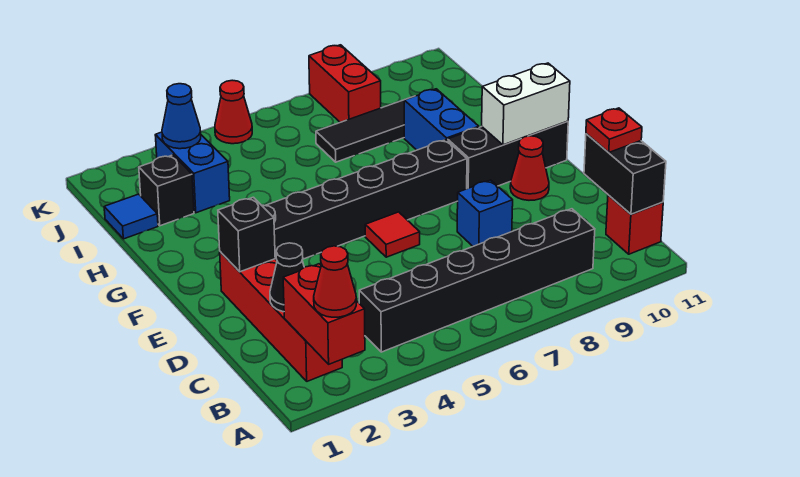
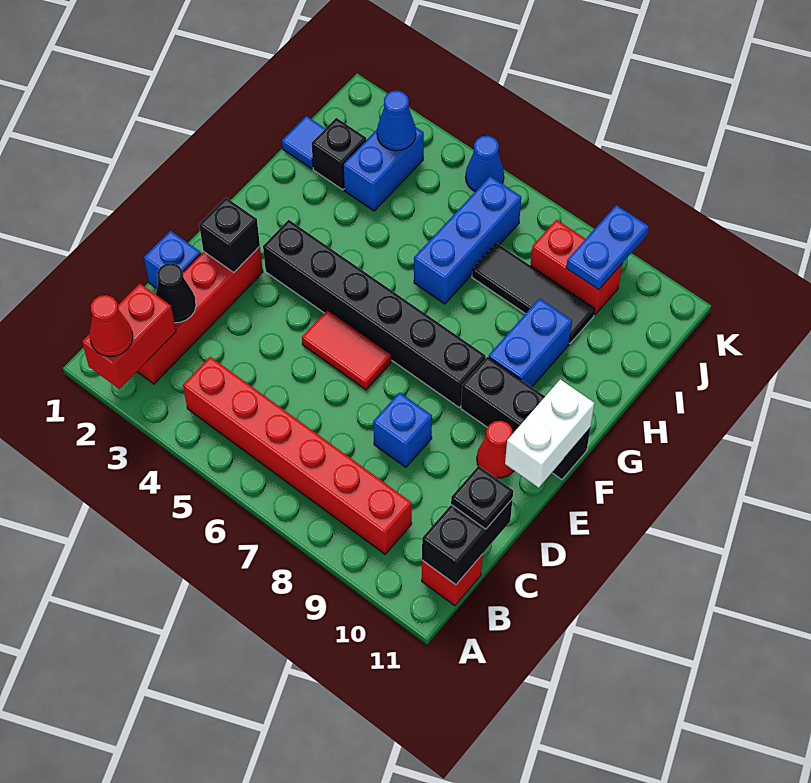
black 1x6 brick [359,209,595,352] -> red 1x6 brick [183,357,412,554]
red 1x1 plate [586,108,642,152] -> black 1x1 plate [451,466,513,529]
none -> blue 1x1 brick [144,231,201,288]
red 1x1 tile [365,212,420,257] -> red 1x2 tile [302,310,391,390]
white 1x2 brick [482,63,570,145] -> white 1x2 brick turned to [505,379,595,488]
none -> blue 1x3 brick [414,176,521,304]
red 1x2 brick [309,45,381,122] -> red 1x2 brick turned to [531,220,622,315]
none -> blue 1x2 plate [566,205,649,290]
red 1x1 cone [215,80,252,144] -> blue 1x1 cone [466,136,504,192]

